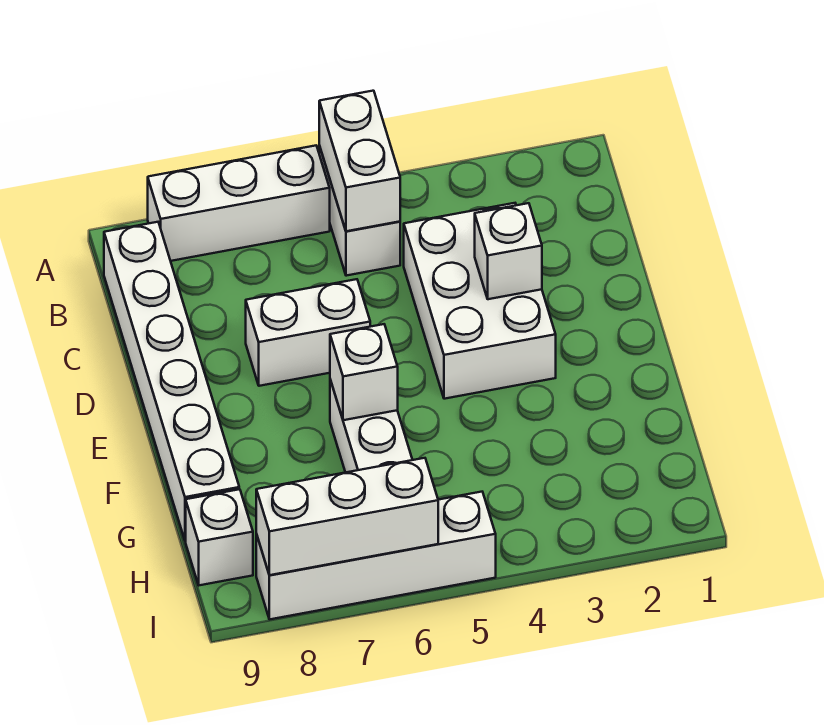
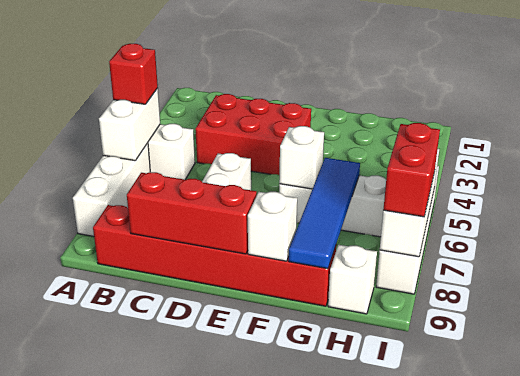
white 1x2 brick [319,91,400,231] -> white 1x2 brick turned to [99,88,160,161]
none -> red 1x1 brick [109,44,158,104]
white 1x6 brick [104,222,239,541] -> red 1x6 brick [93,205,336,306]
white 2x3 brick [404,203,556,399] -> red 2x3 brick [195,94,311,175]
none -> red 1x3 brick [127,172,257,254]
white 1x1 brick [475,203,542,299] -> white 1x1 brick moved to [248,192,297,261]
none -> blue 1x4 tile [289,158,360,269]
none -> red 1x2 brick [383,123,440,217]

